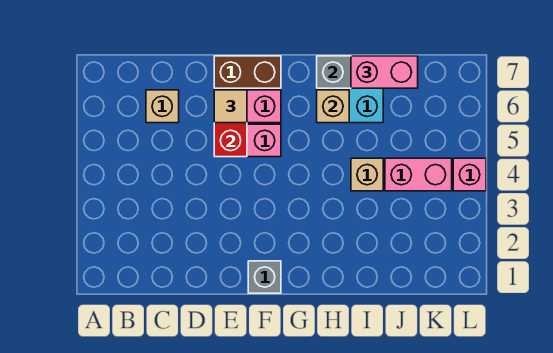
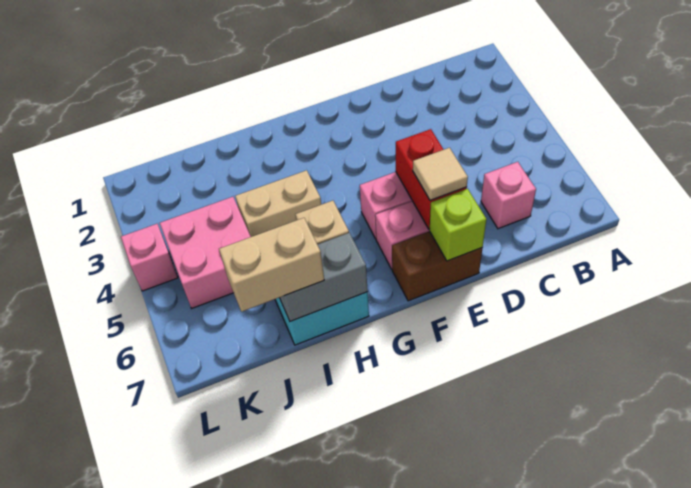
tan 1x1 brick [146,90,179,123] -> pink 1x1 brick [481,162,536,229]
none -> lime 1x1 brick [430,189,486,261]
grey 1x1 brick [248,261,281,293] -> none
tan 1x1 brick [351,158,383,191] -> tan 1x2 brick [235,170,321,237]
pink 1x2 brick [351,56,418,88] -> tan 1x2 brick [219,218,324,312]
pink 1x2 brick [385,158,452,191] -> pink 2x2 brick [160,197,251,308]

